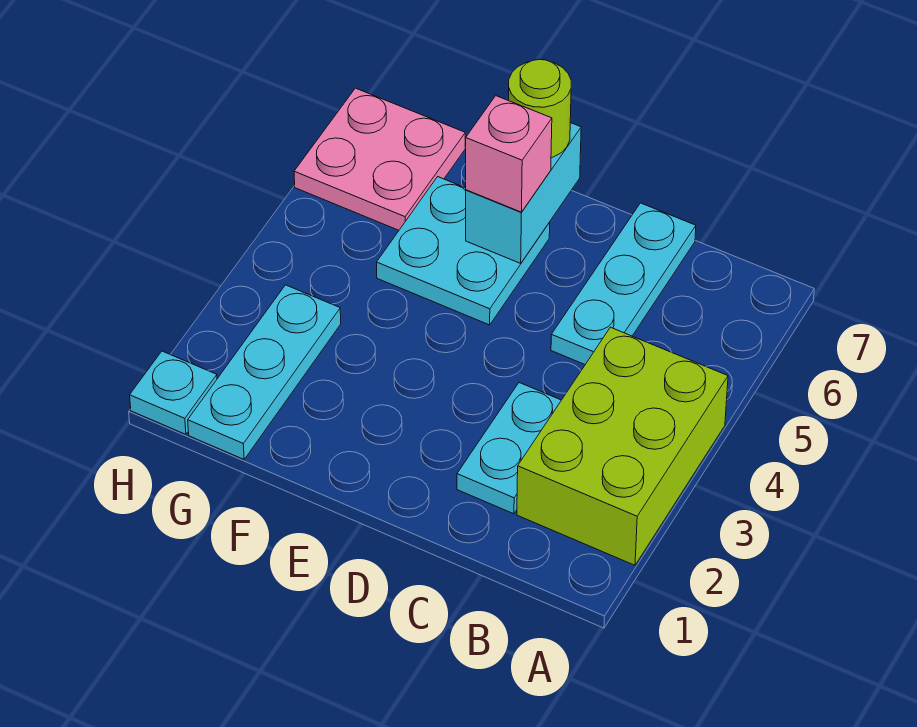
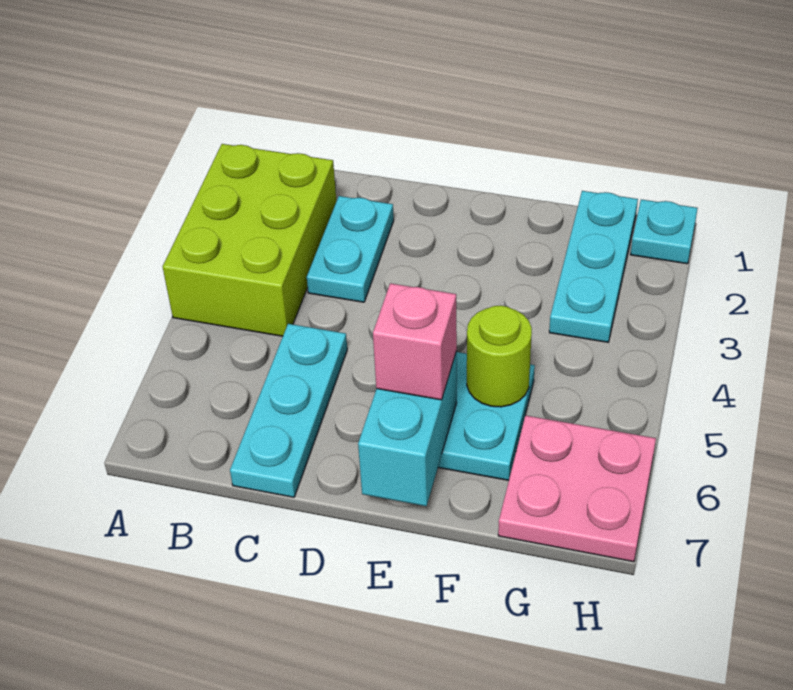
lime 1x1 round brick [508,59,571,158] -> lime 1x1 round brick moved to [467,306,532,407]

